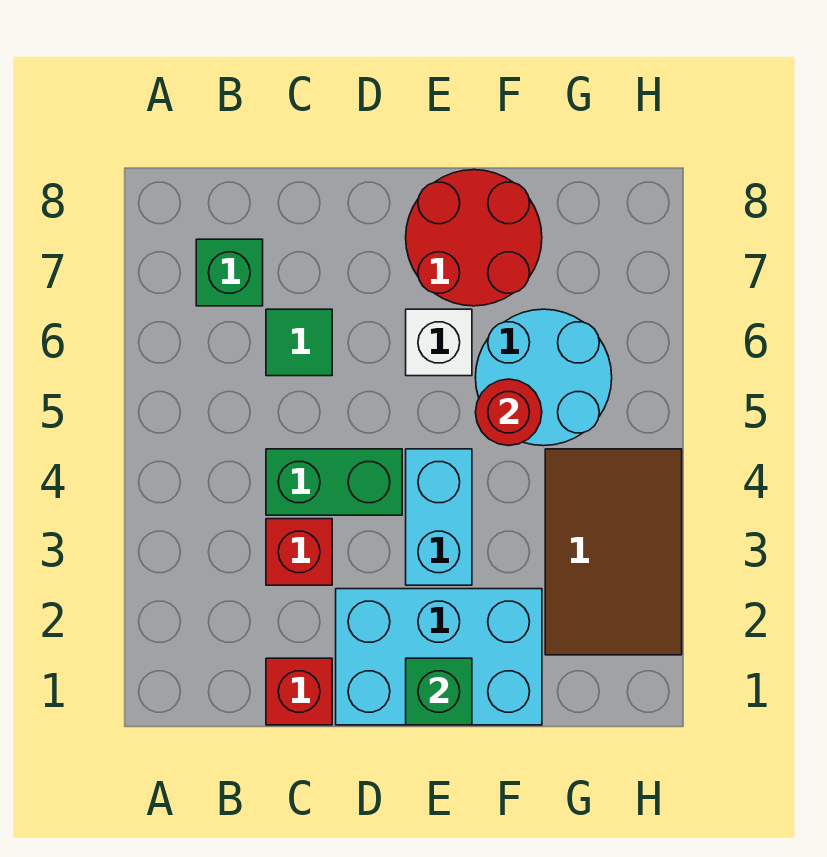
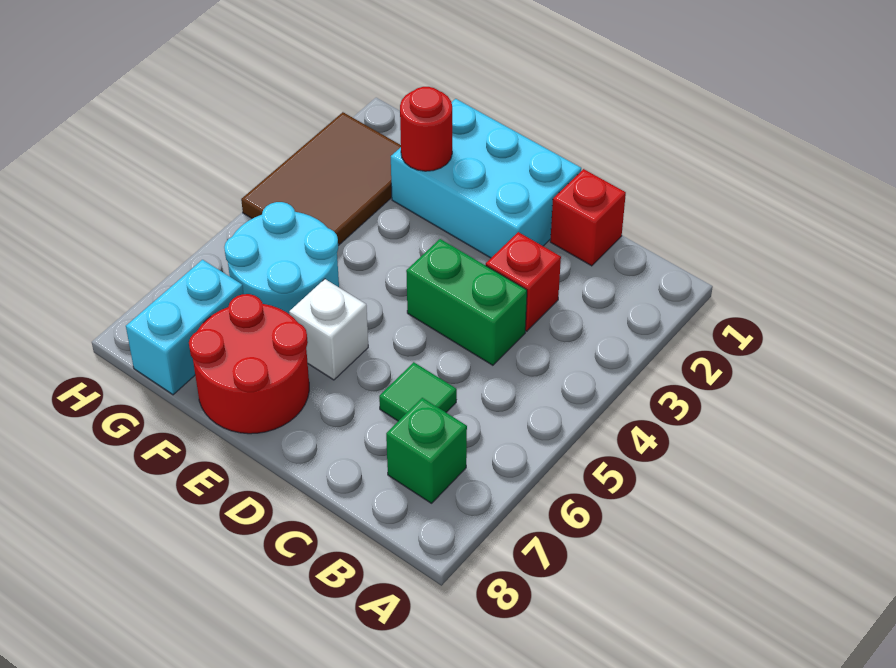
green 1x1 brick [406,658,472,725] -> none
cyan 1x2 brick [406,449,472,585] -> cyan 1x2 brick moved to [126,260,243,395]
red 1x1 round brick [475,379,542,446] -> red 1x1 round brick moved to [400,87,452,171]

